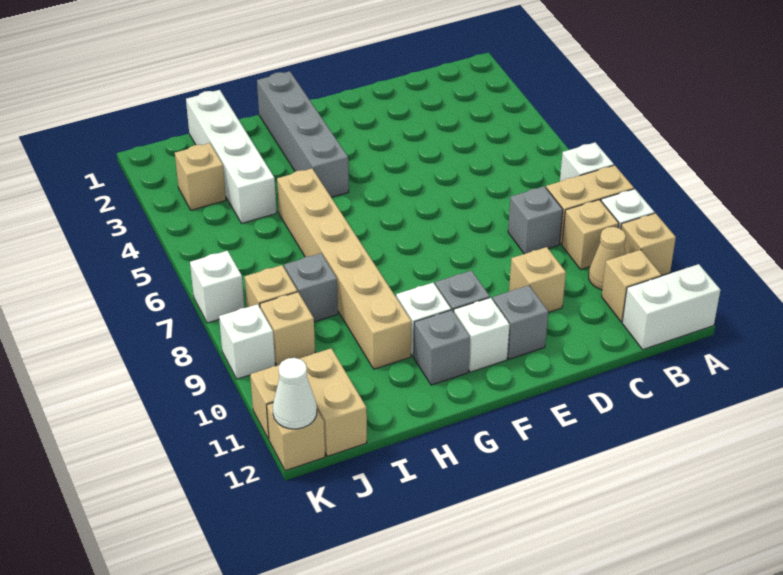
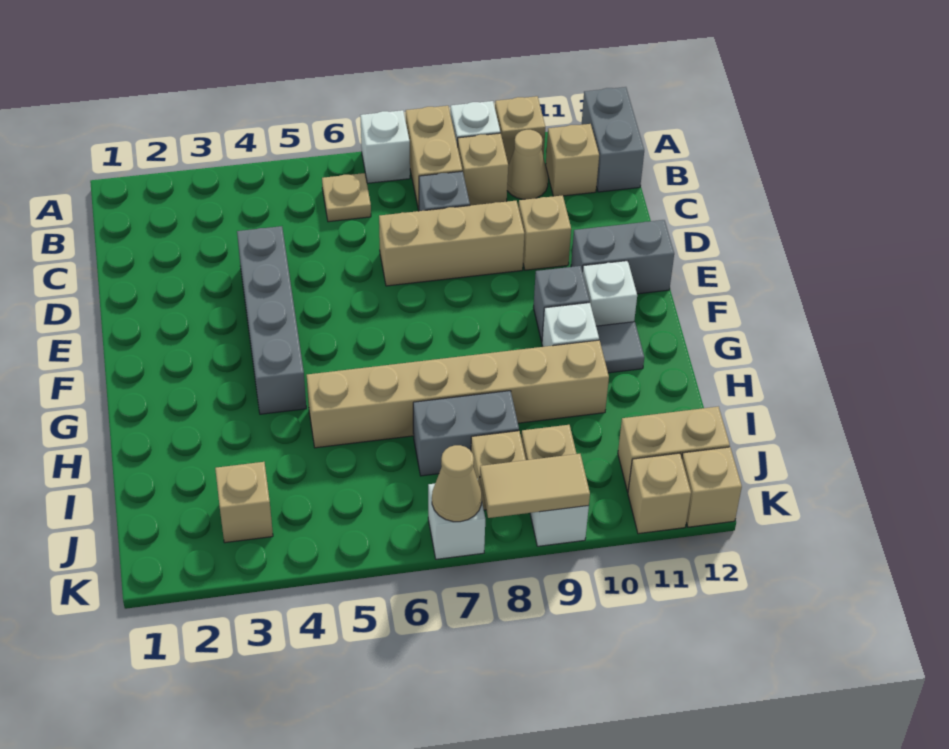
white 1x2 brick [622,264,720,349] -> grey 1x2 brick [582,87,644,192]
none -> tan 1x1 plate [322,173,371,222]
none -> tan 1x3 brick [379,201,524,286]
grey 1x1 brick [492,285,548,359] -> grey 1x2 brick [571,220,674,294]
grey 1x4 brick [257,71,349,198] -> grey 1x4 brick turned to [237,226,306,414]
grey 1x1 brick [414,310,470,385] -> grey 1x1 tile [596,322,644,373]
white 1x4 brick [186,90,277,223] -> none
grey 1x1 brick [284,253,338,322] -> grey 1x2 brick [413,391,519,476]
none -> tan 1x1 cone [432,445,482,522]
none -> tan 1x2 tile [480,454,590,518]
white 1x1 cone [273,358,317,429] -> none

